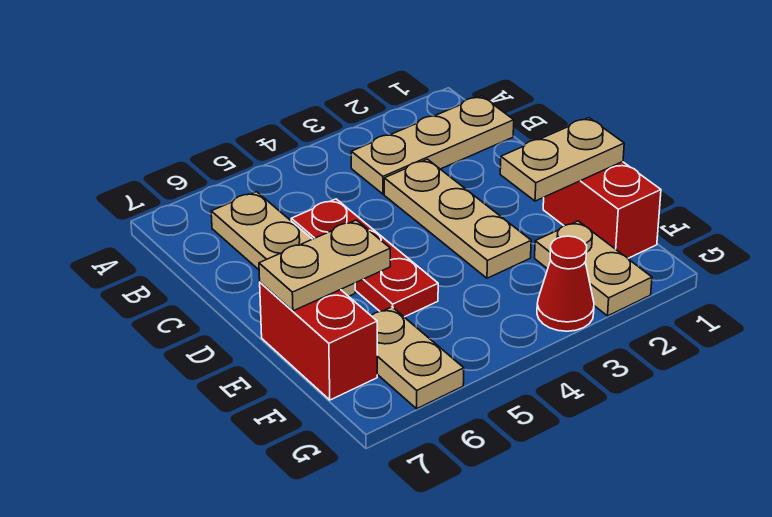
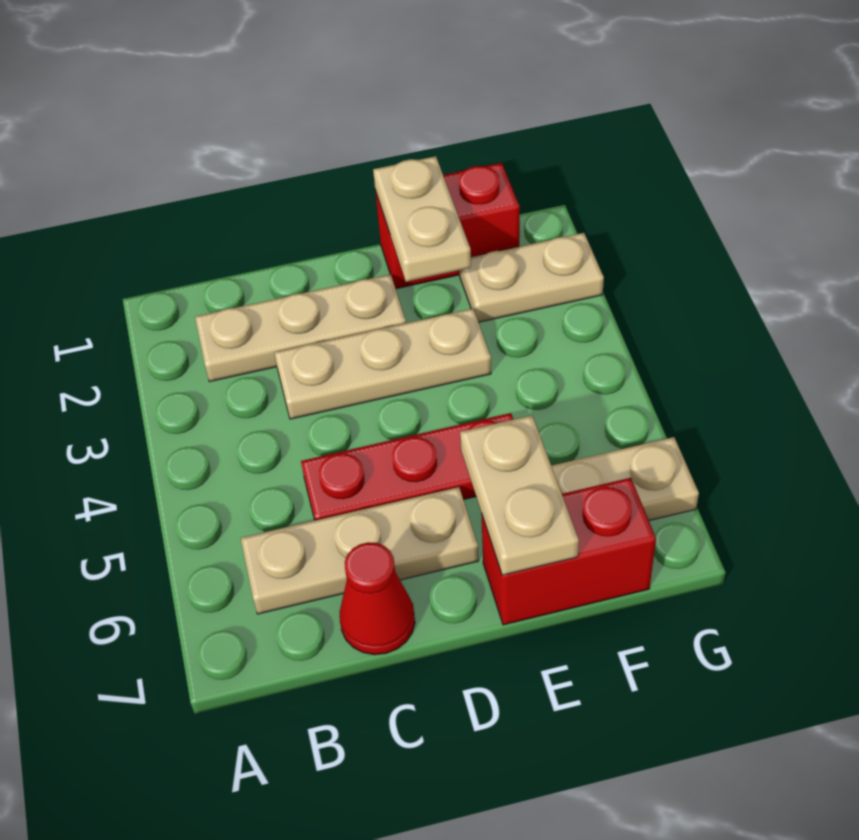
tan 1x3 plate [351,96,514,194] -> tan 1x3 plate turned to [195,274,406,382]
red 1x1 cone [537,236,594,331] -> red 1x1 cone moved to [340,542,415,655]

